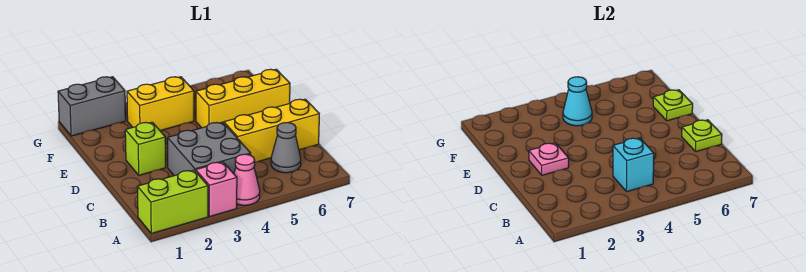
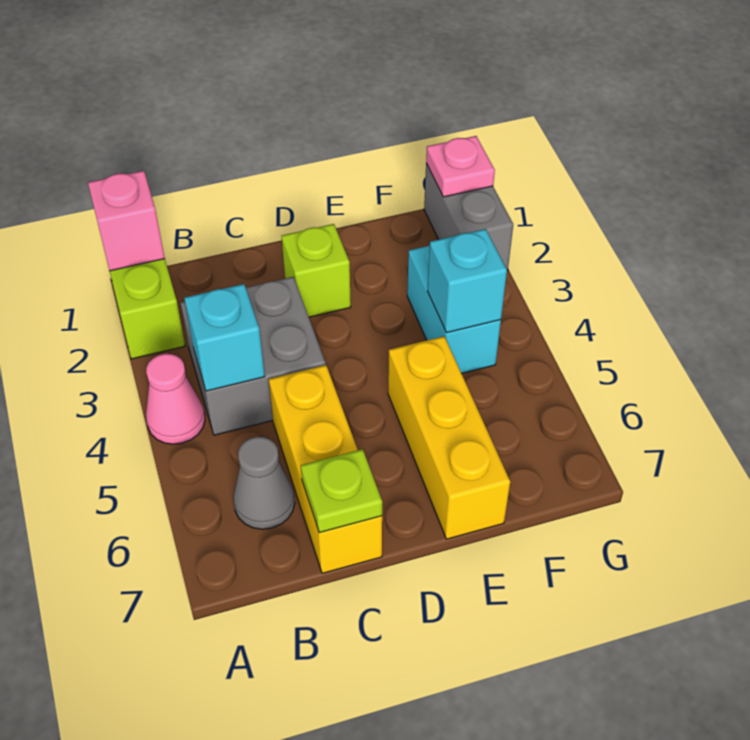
pink 1x1 brick [196,162,237,217] -> pink 1x1 brick moved to [88,171,165,271]
pink 1x1 plate [529,143,569,175] -> pink 1x1 plate moved to [426,136,495,197]
lime 1x1 plate [653,90,693,121] -> none
yellow 1x2 brick [127,77,194,130] -> cyan 1x2 brick [407,246,501,373]
cyan 1x1 cone [563,77,592,126] -> cyan 1x1 brick [427,229,507,333]

